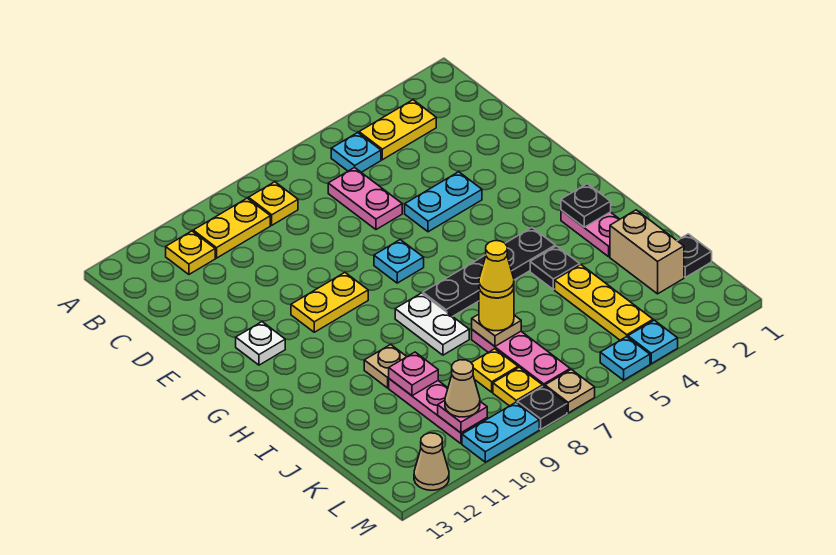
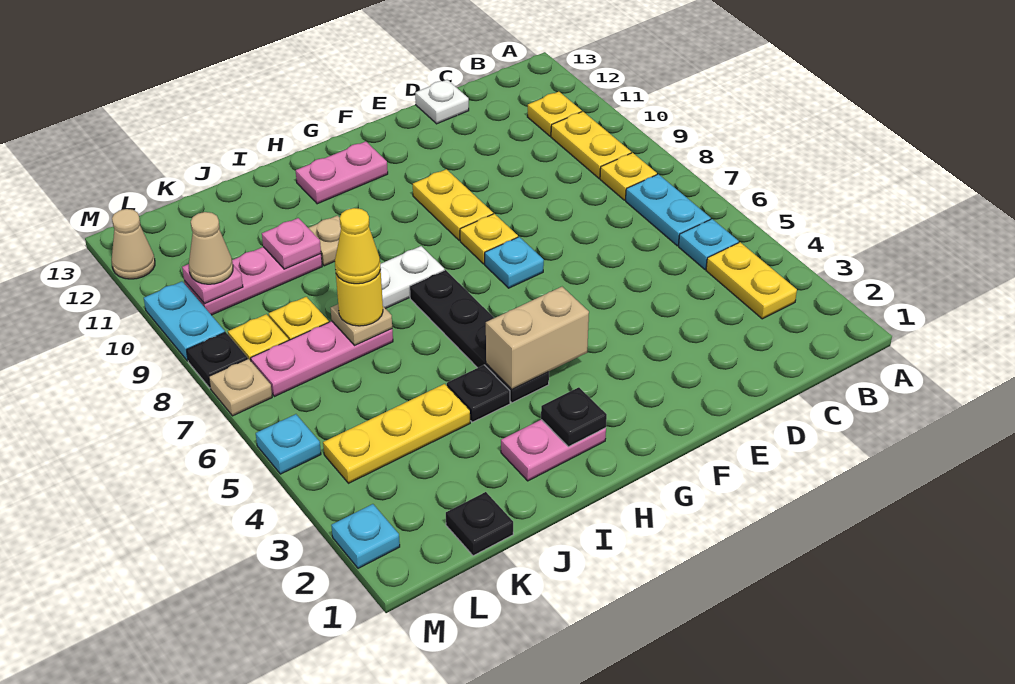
pink 1x2 plate [328,167,402,230] -> pink 1x2 plate moved to [296,141,388,204]
cyan 1x2 plate [405,172,482,232] -> cyan 1x2 plate moved to [626,174,711,246]
none -> yellow 1x1 plate [460,214,518,264]
white 1x1 plate [236,322,285,365] -> white 1x1 plate moved to [415,80,469,124]
tan 1x2 brick [610,210,684,294] -> tan 1x2 brick moved to [486,287,589,389]
cyan 1x1 plate [628,320,678,364] -> cyan 1x1 plate moved to [331,504,400,568]

